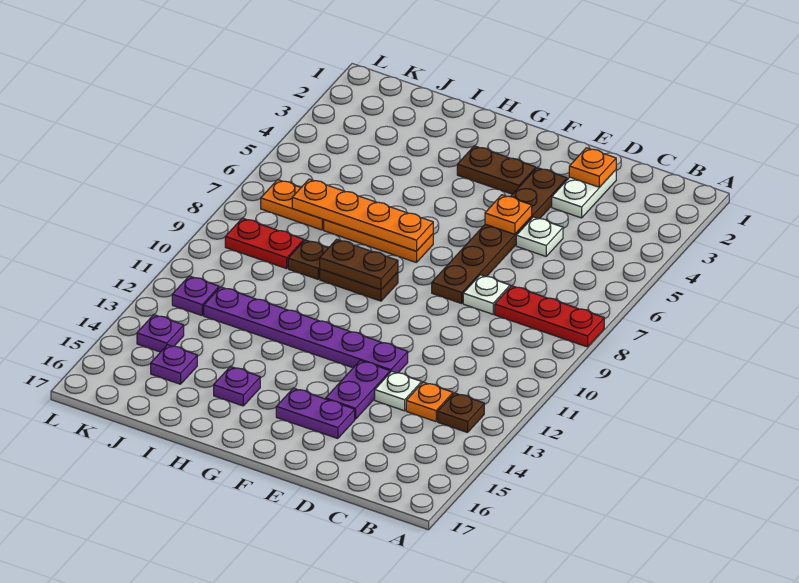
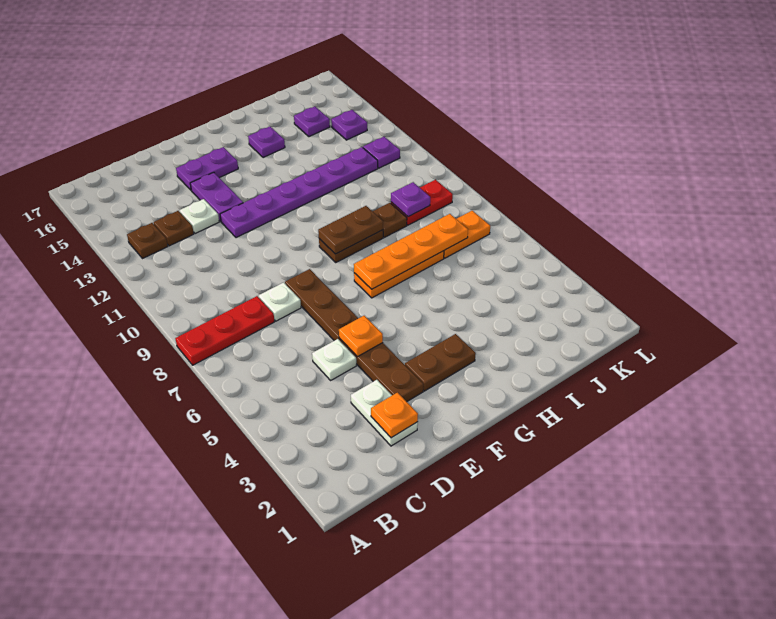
orange 1x1 plate [406,382,453,422] -> brown 1x1 plate [154,211,194,246]
none -> purple 1x1 plate [391,182,430,217]

